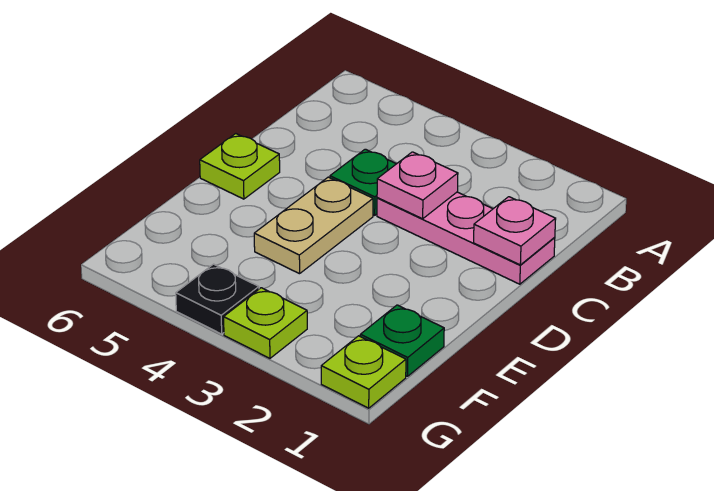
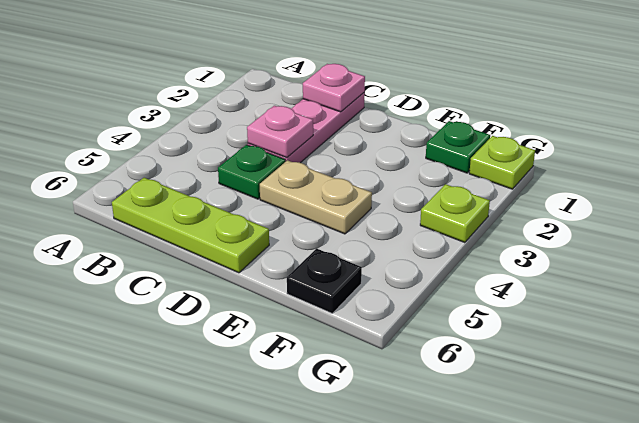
lime 1x1 plate [200,134,280,199] -> lime 1x3 plate [112,178,269,273]
black 1x1 plate [176,264,259,334] -> black 1x1 plate moved to [287,249,362,313]

